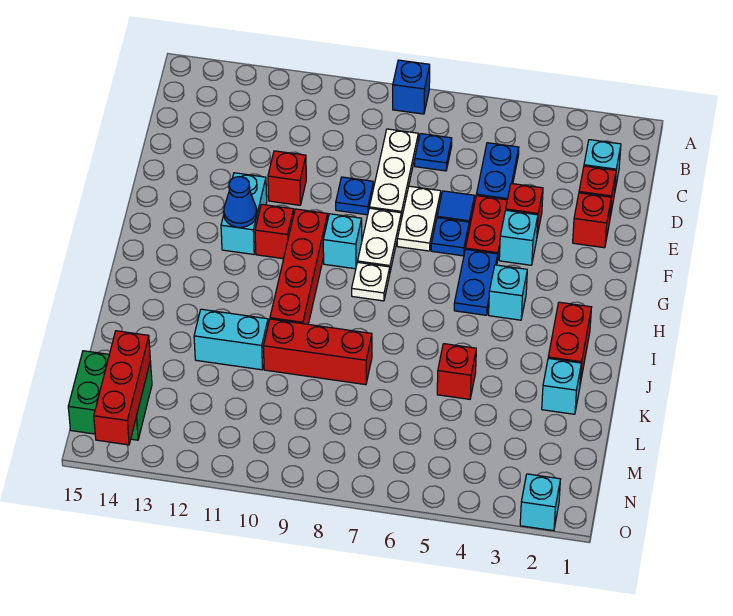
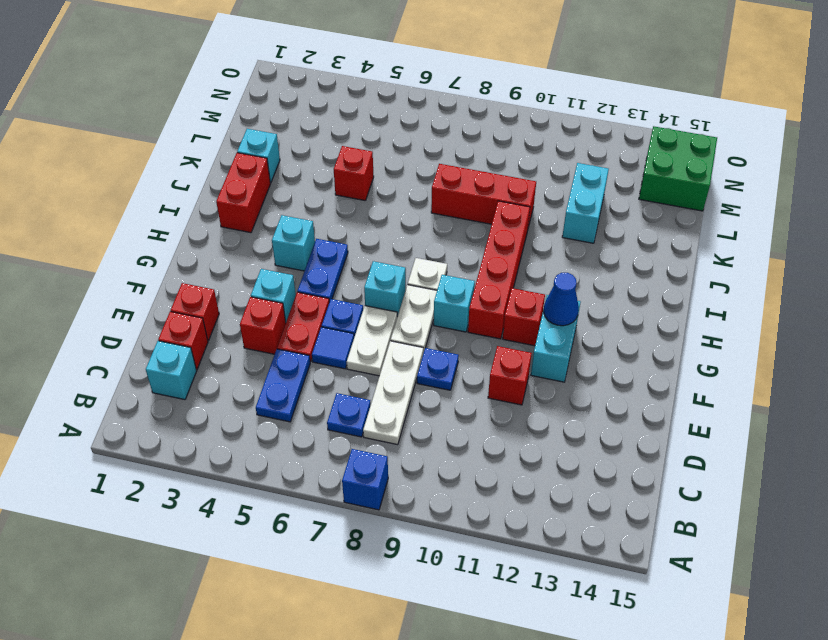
cyan 1x2 brick [194,309,268,370] -> cyan 1x2 brick turned to [562,163,609,243]
red 1x3 brick [94,331,150,445] -> none
cyan 1x1 brick [520,474,560,531] -> cyan 1x1 brick moved to [364,261,406,316]

